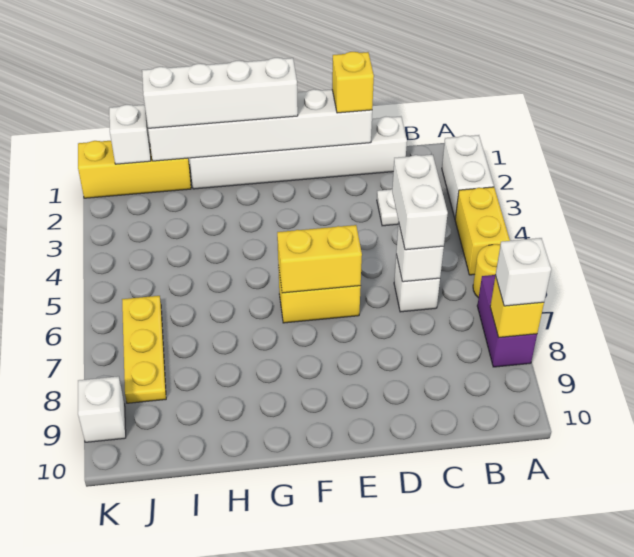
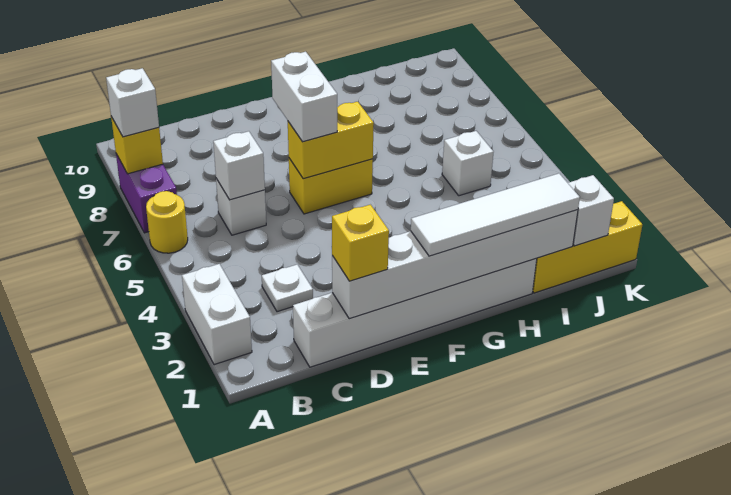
yellow 1x2 brick [455,187,510,275] -> none
white 1x2 brick [392,155,448,250] -> white 1x2 brick moved to [271,52,337,142]
white 1x4 brick [142,58,298,128] -> white 1x4 tile [411,173,580,256]
yellow 1x3 plate [122,296,166,403] -> none
white 1x1 brick [78,376,126,442] -> white 1x1 brick moved to [442,131,493,196]

